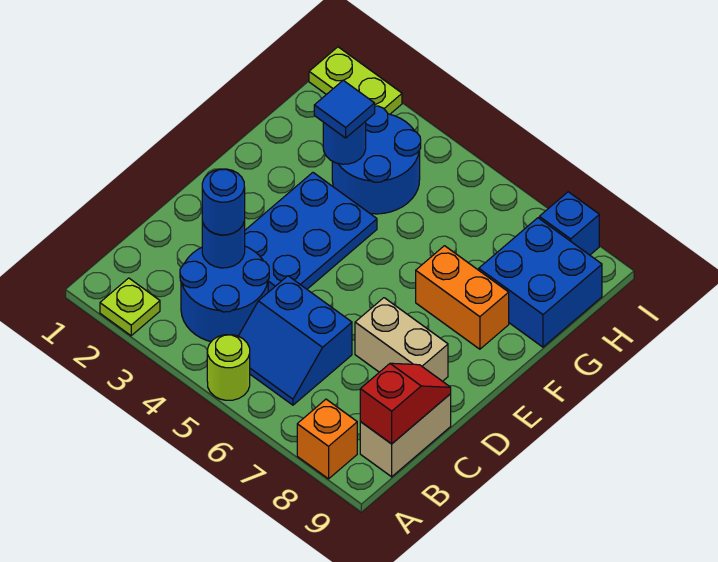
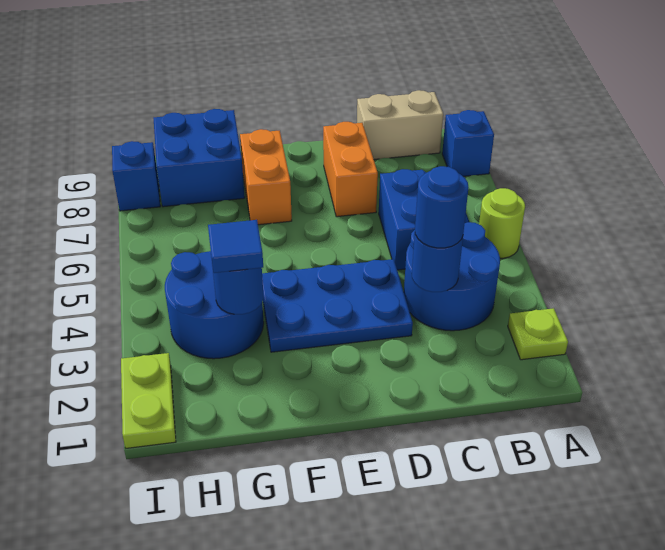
orange 1x1 brick [297,399,357,479] -> blue 1x1 brick [442,110,494,176]
red 1x2 slope [360,363,451,444] -> none
tan 1x2 brick [355,298,448,381] -> orange 1x2 brick [323,122,378,217]

